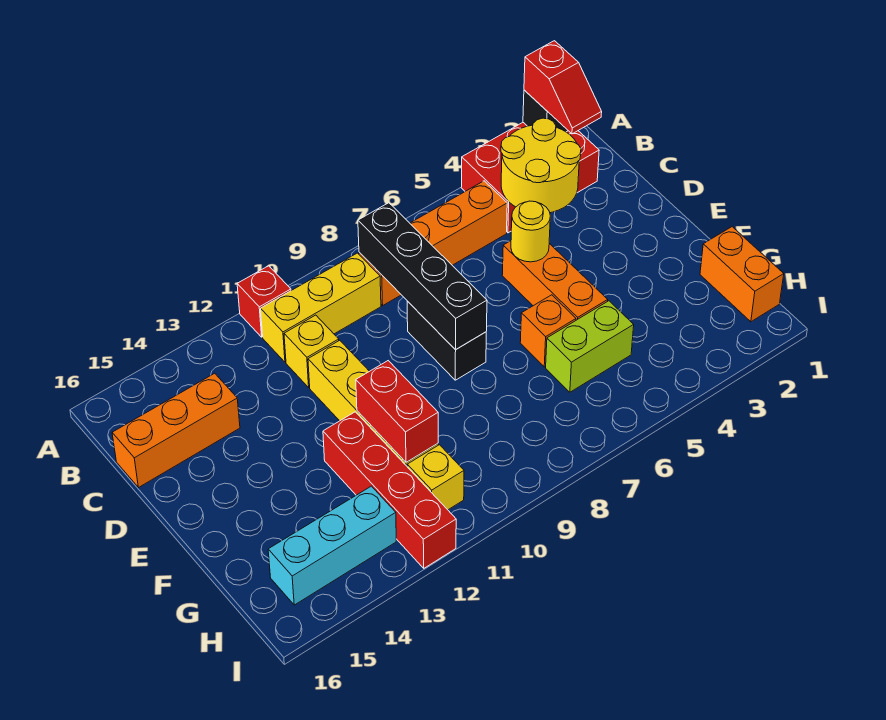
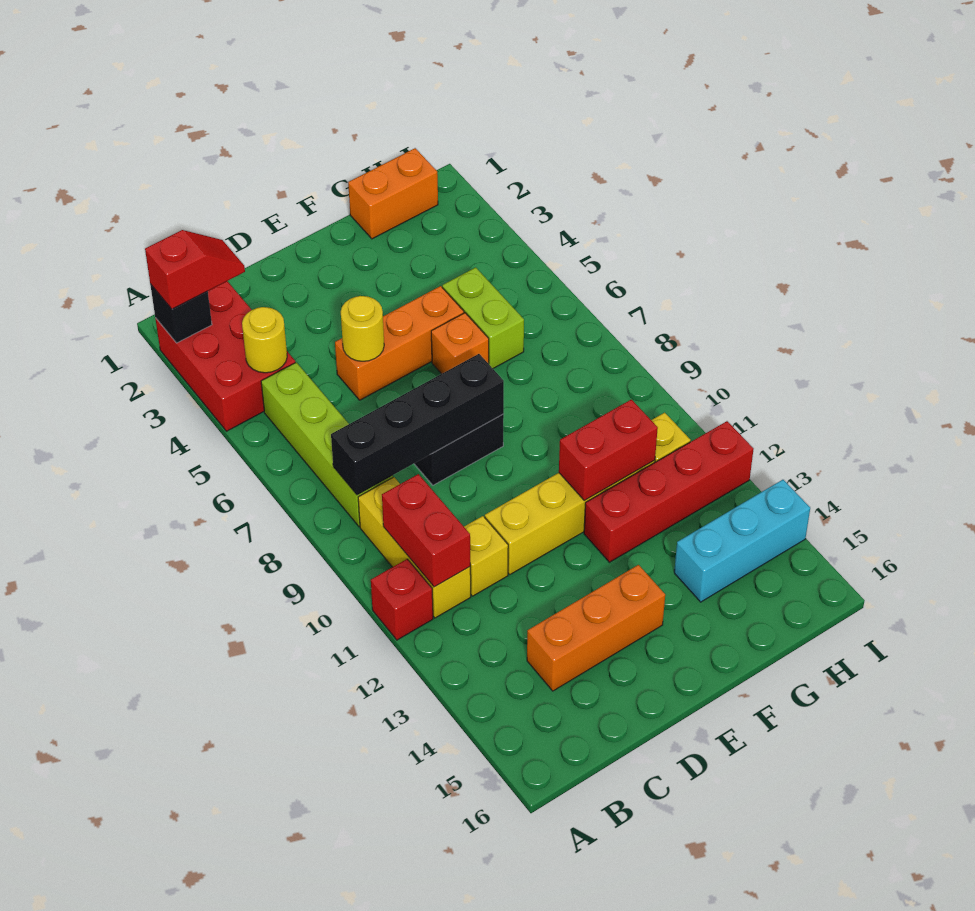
yellow 2x2 round brick [501,118,581,213] -> yellow 1x1 round brick [242,307,287,373]
orange 1x4 brick [359,181,507,305] -> lime 1x4 brick [261,362,393,527]
none -> red 1x2 brick [382,474,470,587]
orange 1x3 brick [112,373,240,488] -> orange 1x3 brick turned to [527,565,665,691]
cyan 1x3 brick [268,486,396,605] -> cyan 1x3 brick turned to [674,480,810,602]

